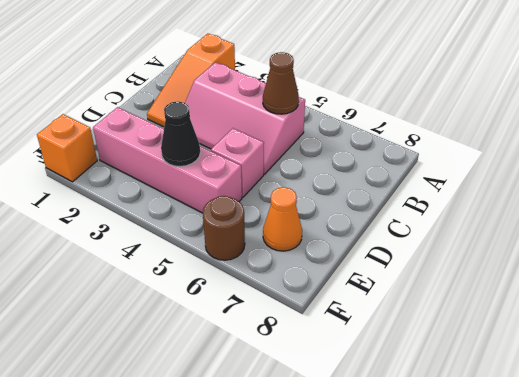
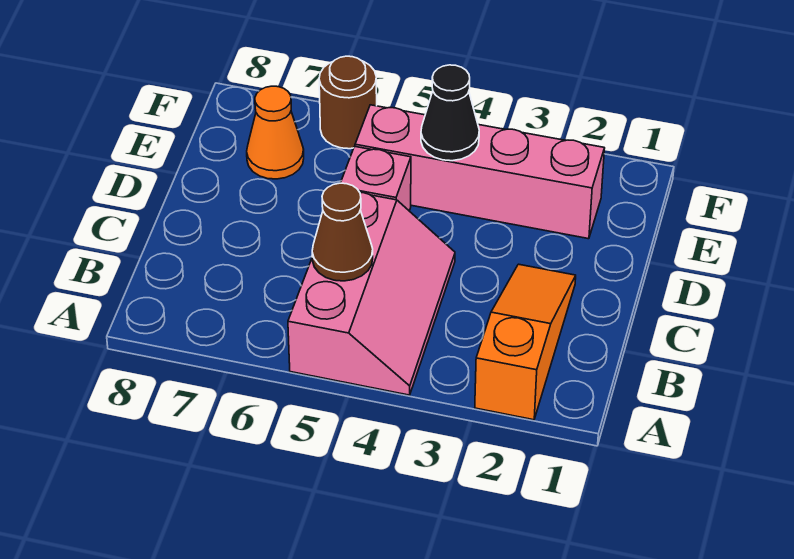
pink 2x3 slope [185,62,305,174] -> pink 2x3 slope turned to [288,193,455,395]
orange 1x1 brick [37,114,97,182] -> none

